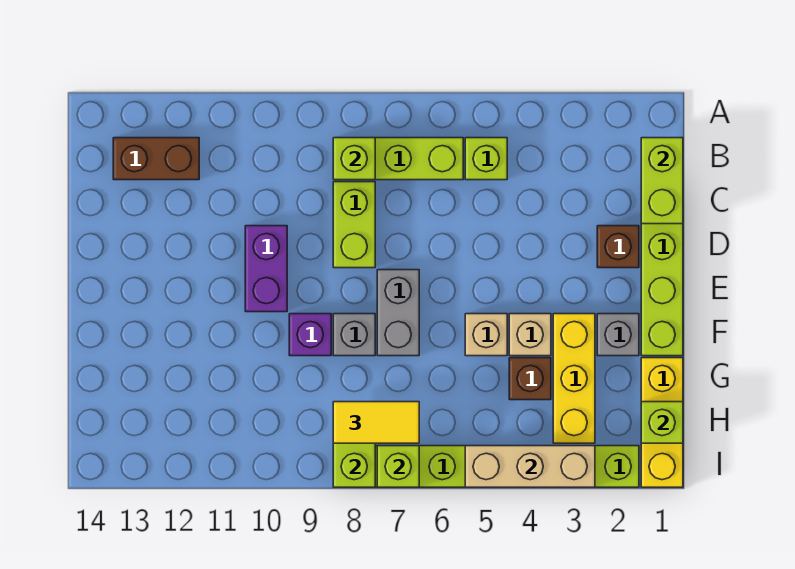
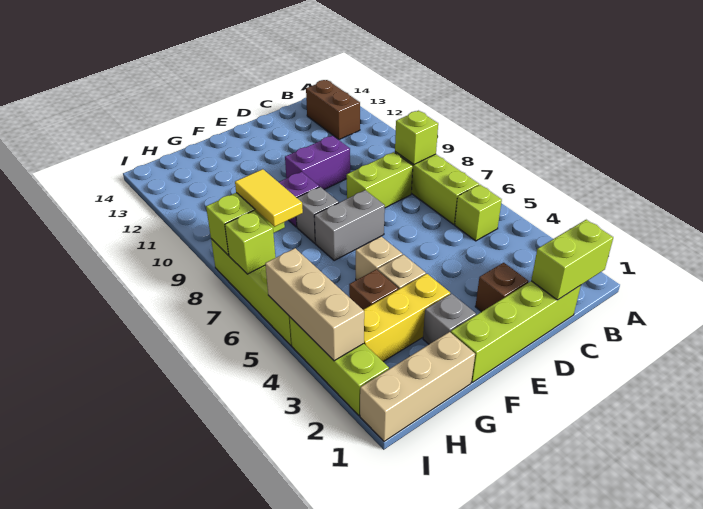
yellow 1x3 brick [641,358,683,487] -> tan 1x3 brick [360,332,475,441]
lime 1x1 brick [641,402,683,443] -> none

